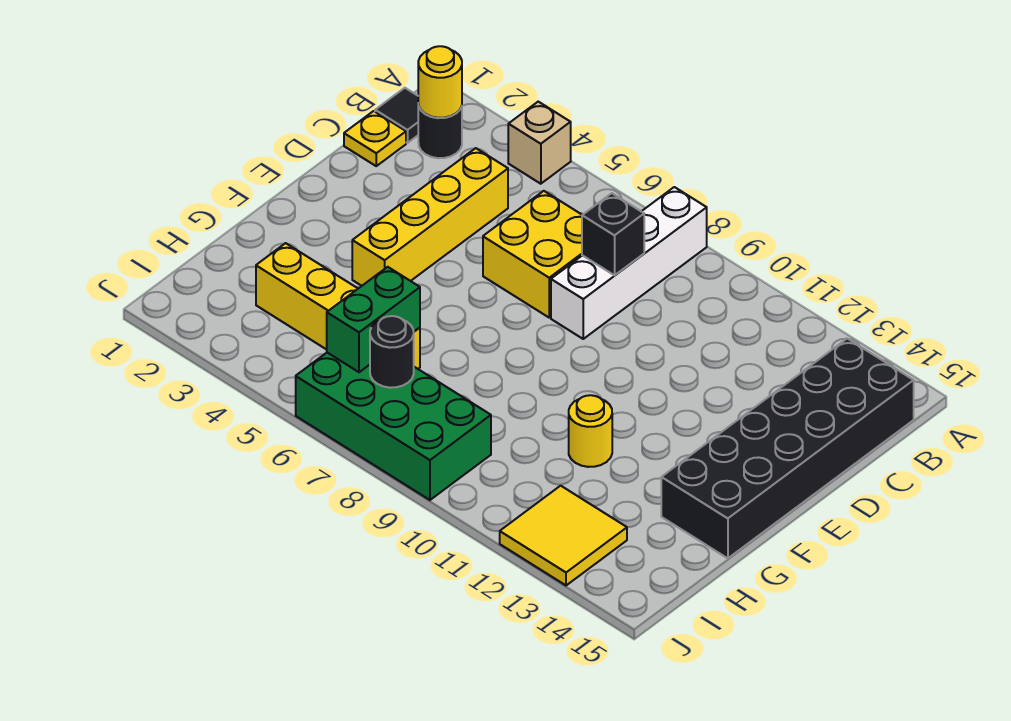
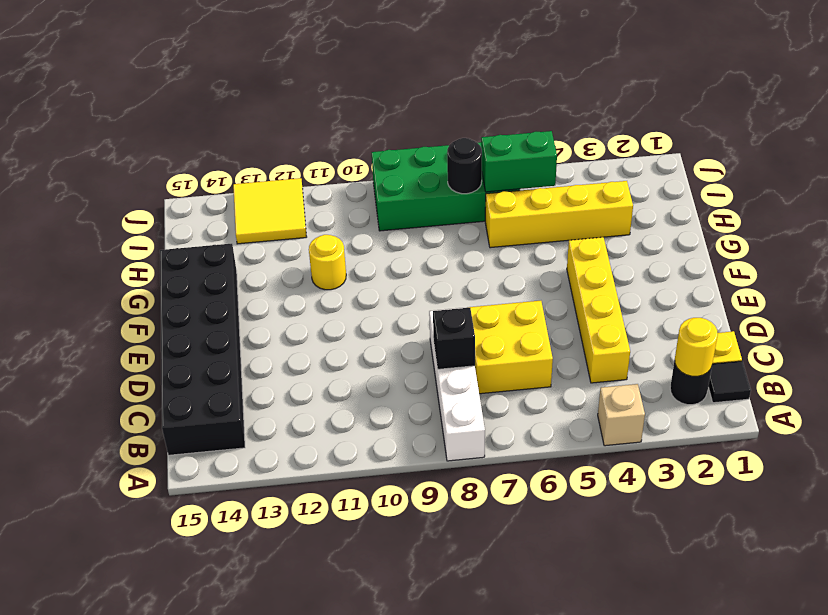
green 1x2 brick [327,267,420,372] -> green 1x2 brick turned to [481,131,557,192]

